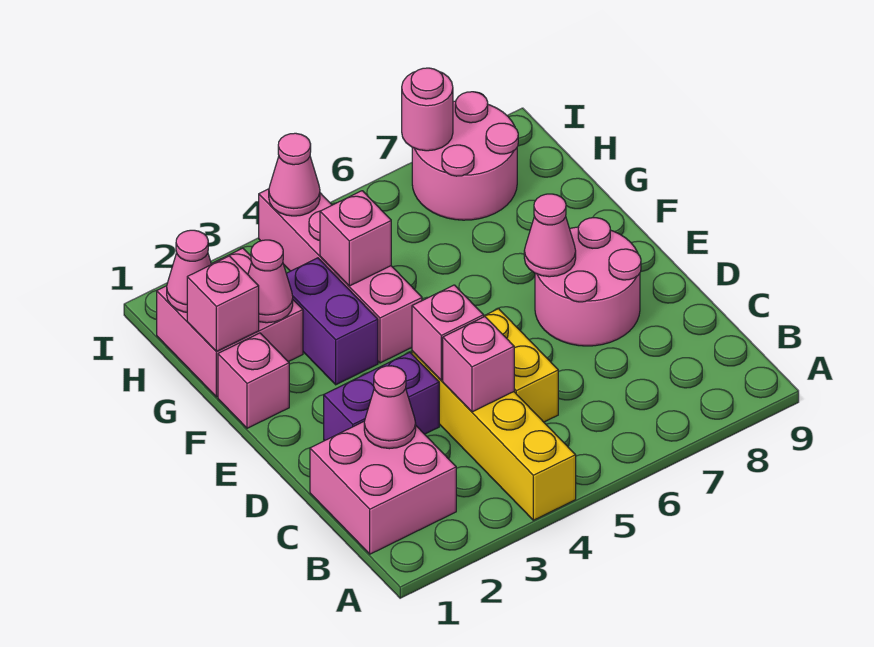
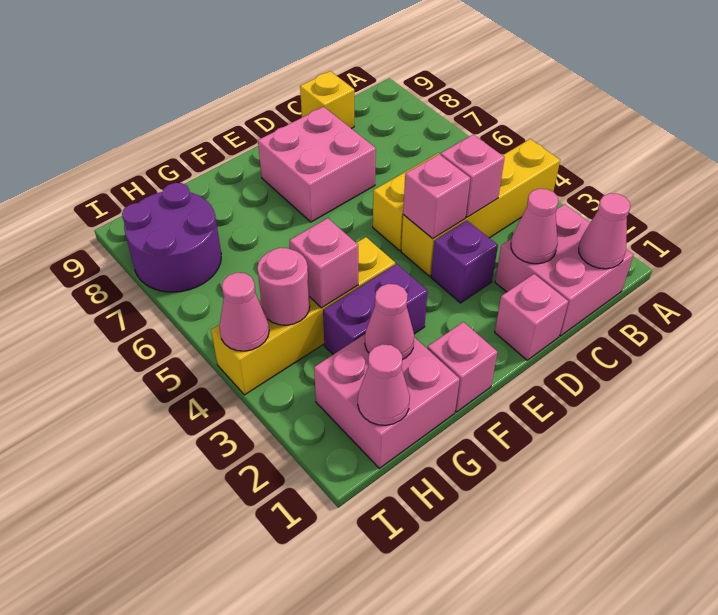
none -> yellow 1x1 brick [300,71,354,129]
purple 1x2 brick [324,352,439,441] -> purple 1x1 brick [431,220,498,303]
pink 2x2 round brick [535,218,641,346] -> pink 2x2 brick [258,107,376,222]
pink 1x1 cone [524,194,576,277] -> pink 1x1 cone moved to [579,193,630,269]
pink 1x4 brick [259,189,422,363] -> yellow 1x4 brick [211,237,395,395]
pink 1x1 brick [187,256,259,351] -> pink 1x1 brick moved to [495,274,568,360]
pink 2x2 round brick [412,92,518,220] -> purple 2x2 round brick [122,183,221,292]
pink 1x1 round brick [402,68,453,151] -> pink 1x1 round brick moved to [257,248,310,325]

